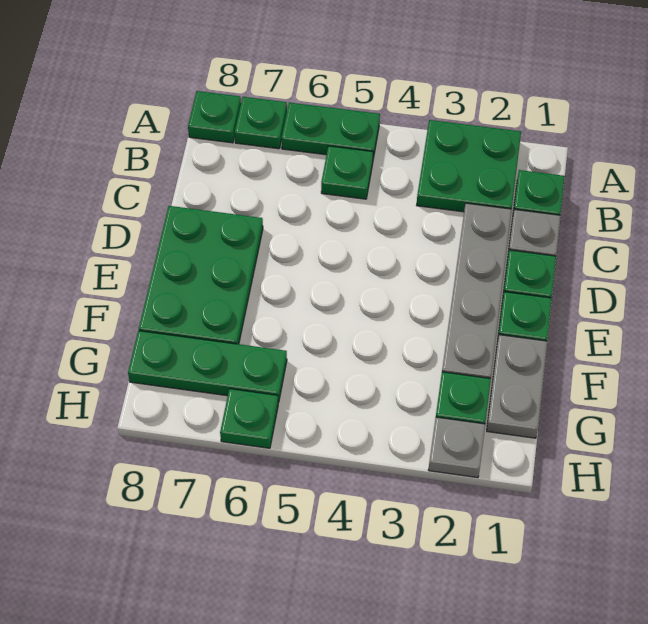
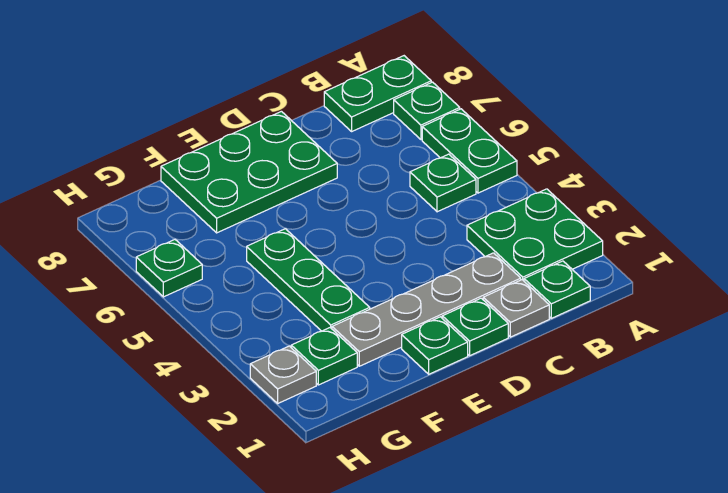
green 1x1 plate [188,91,241,143] -> green 1x2 plate [324,56,431,131]
grey 1x2 plate [487,335,547,438] -> none
green 1x3 plate [128,331,287,402] -> green 1x3 plate moved to [247,229,370,331]

